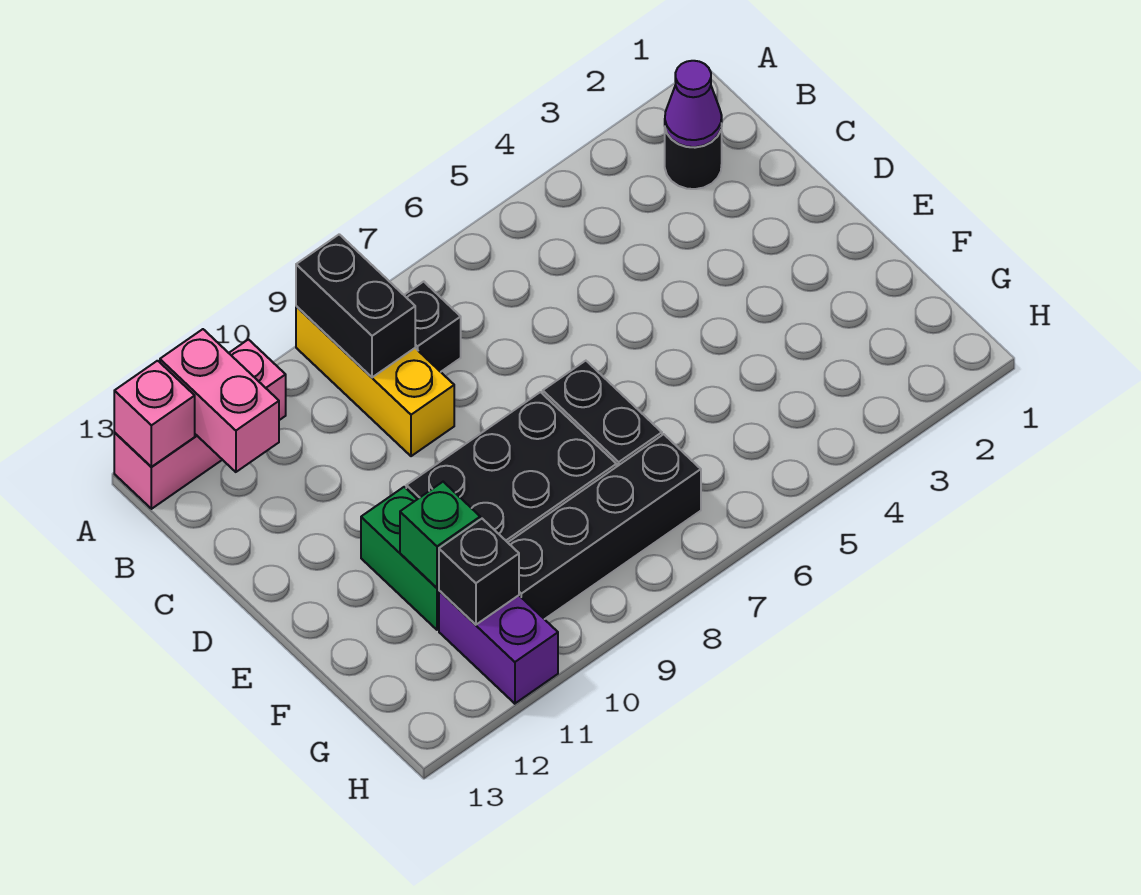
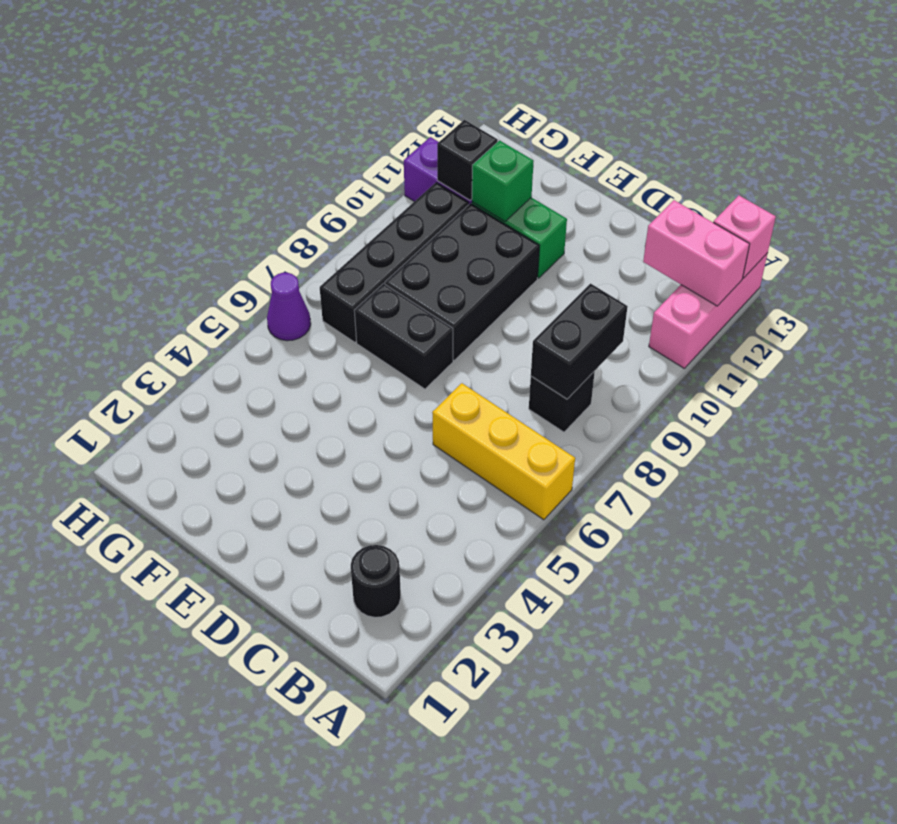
yellow 1x3 brick [296,306,454,456] -> yellow 1x3 brick moved to [432,383,575,520]
black 1x2 brick [296,234,415,377] -> black 1x2 brick turned to [531,284,628,399]
purple 1x1 cone [665,61,722,147] -> purple 1x1 cone moved to [267,273,311,341]

